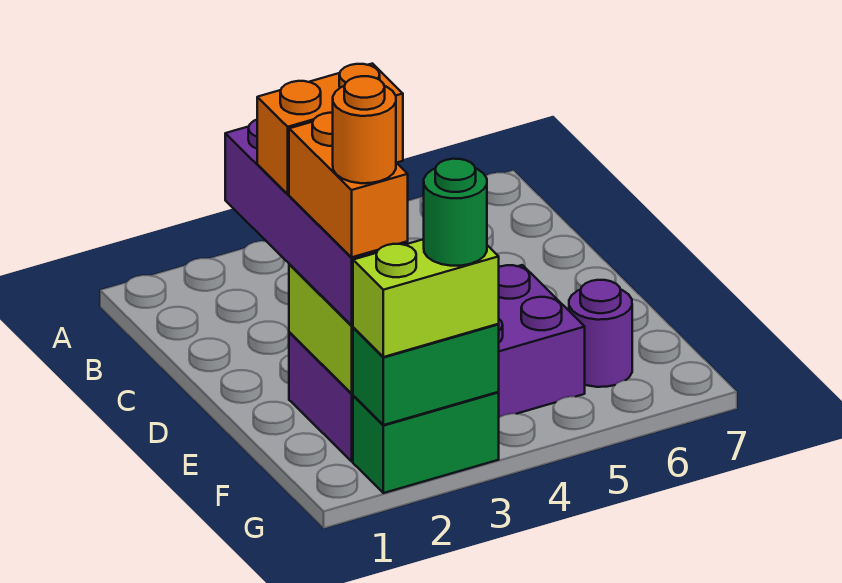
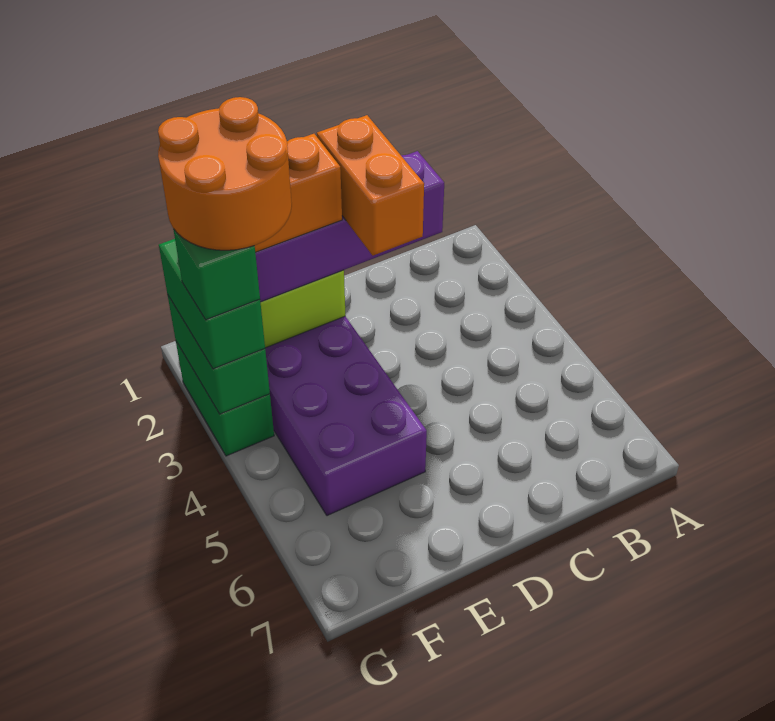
orange 1x1 round brick [333,76,396,183] -> orange 2x2 round brick [158,97,292,250]
purple 1x1 round brick [569,280,632,387] -> none
lime 1x2 brick [353,239,499,357] -> green 1x2 brick [159,239,265,369]
green 1x1 round brick [424,159,487,266] -> green 1x1 brick [173,229,260,320]

